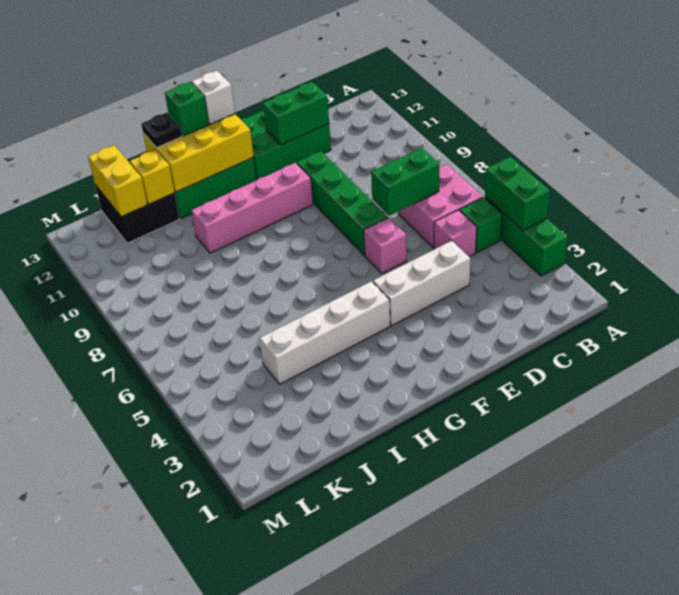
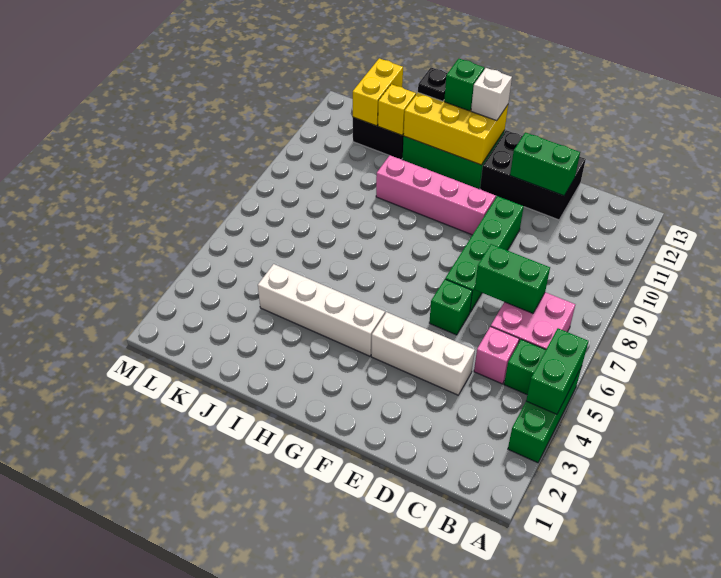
green 2x3 brick [241,110,331,180] -> black 2x3 brick [480,130,586,220]
pink 1x1 brick [364,218,406,273] -> green 1x1 brick [429,279,472,335]

